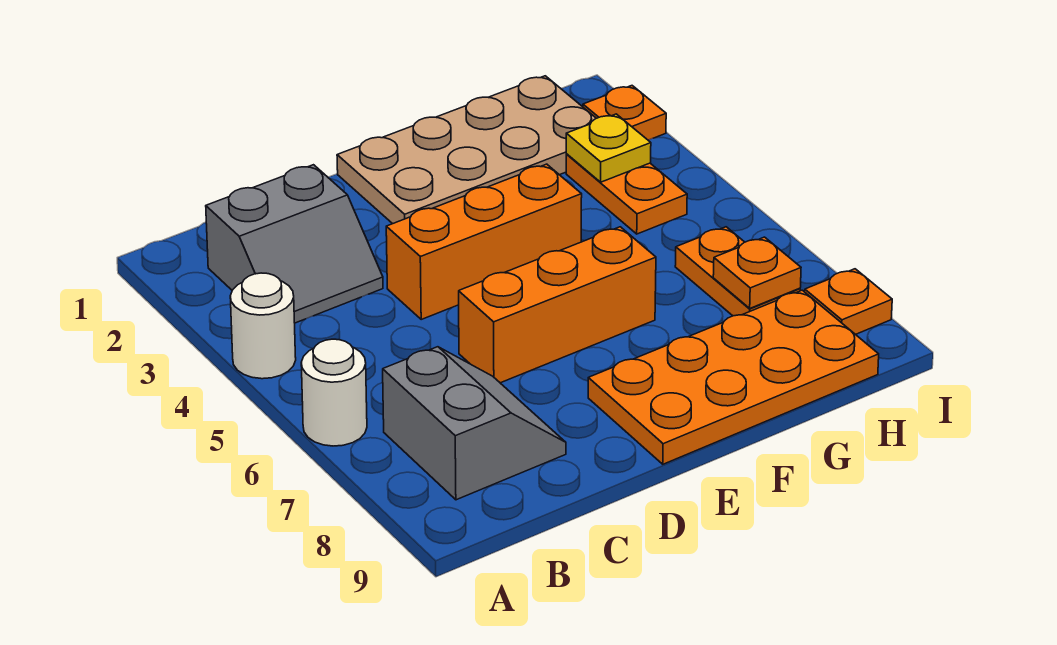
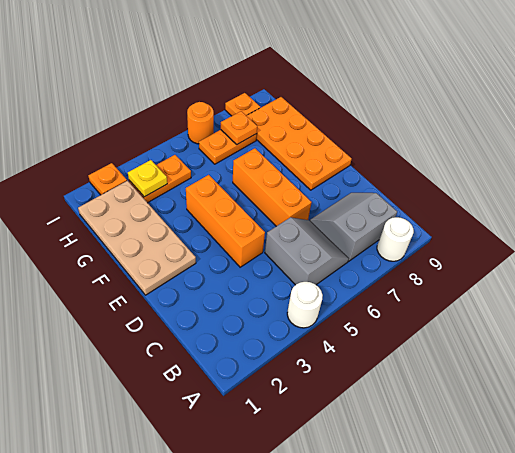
white 1x1 round brick [301,339,367,446] -> white 1x1 round brick moved to [377,217,414,261]
grey 2x2 slope [206,165,383,323] -> grey 2x2 slope moved to [265,217,349,285]
none -> orange 1x1 round brick [187,102,214,144]

